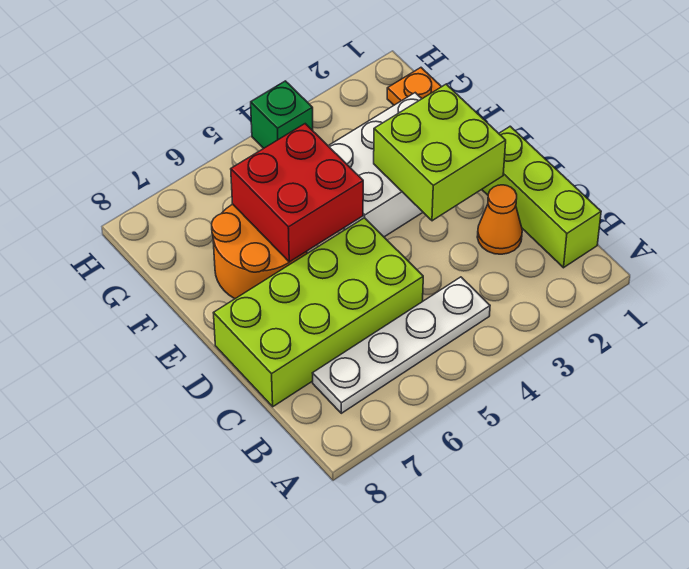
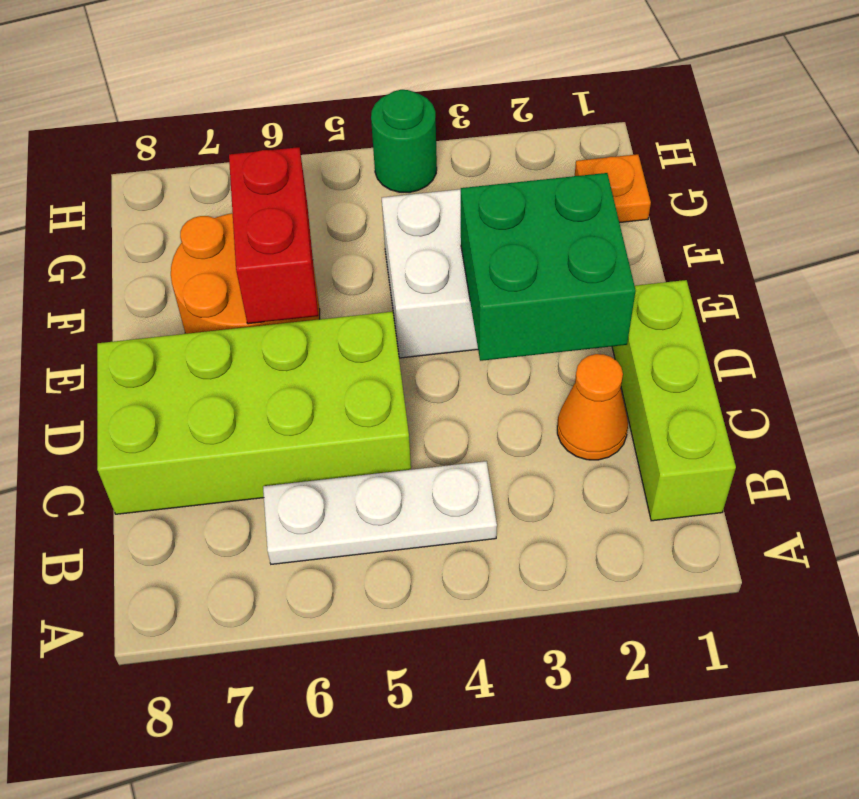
white 1x4 plate [313,277,490,413] -> white 1x3 plate [263,461,497,564]
lime 2x2 brick [374,84,506,221] -> green 2x2 brick [461,173,636,361]
red 2x2 brick [231,124,363,262] -> red 1x2 brick [229,147,318,324]
green 1x1 brick [251,81,313,148] -> green 1x1 round brick [371,90,437,192]

